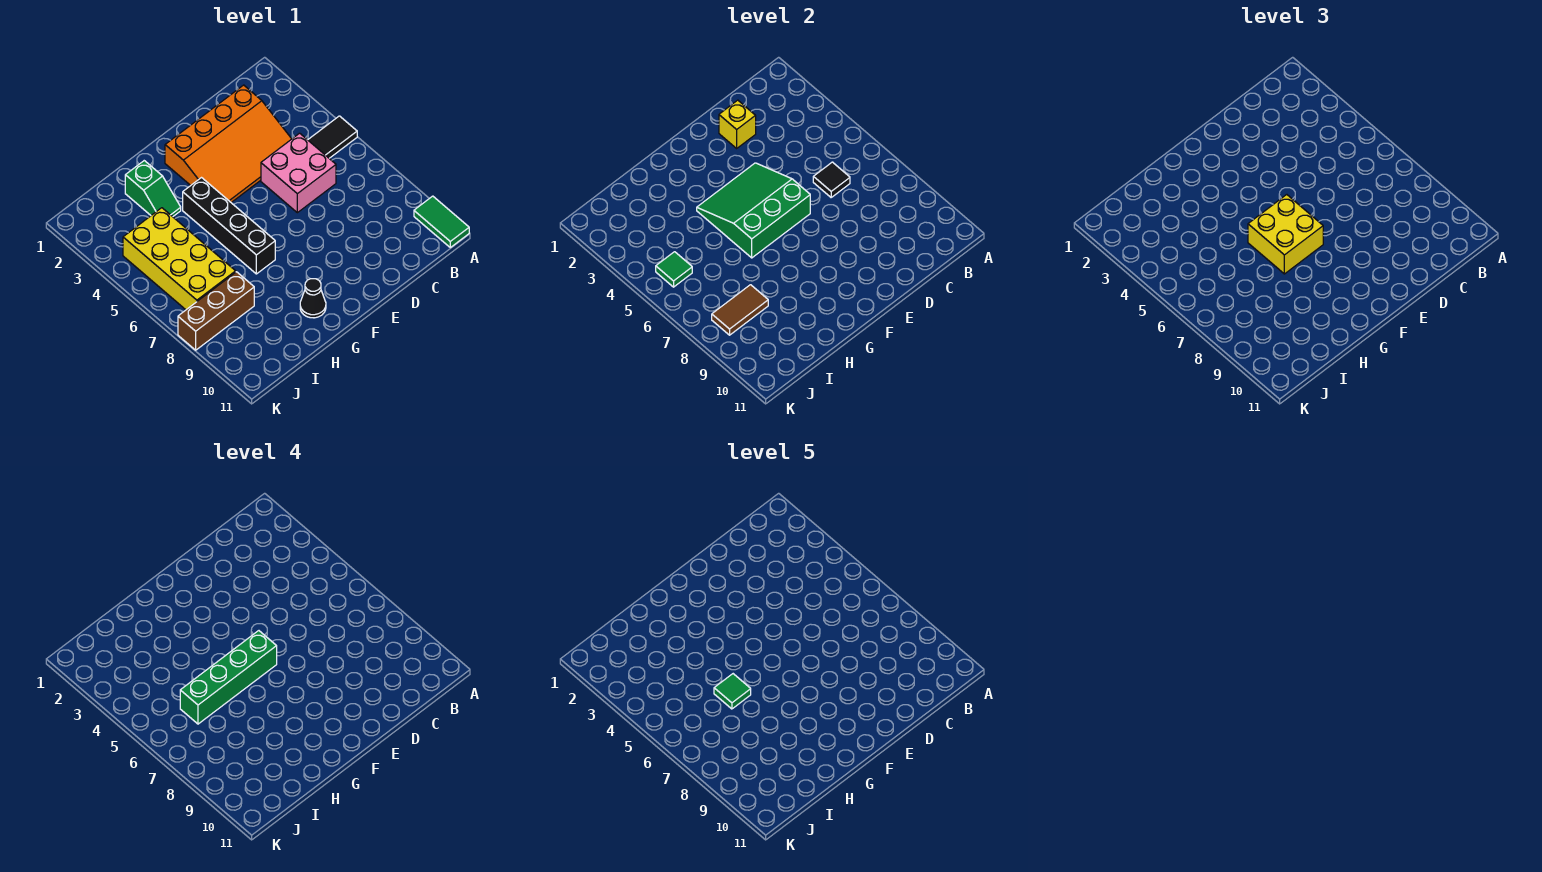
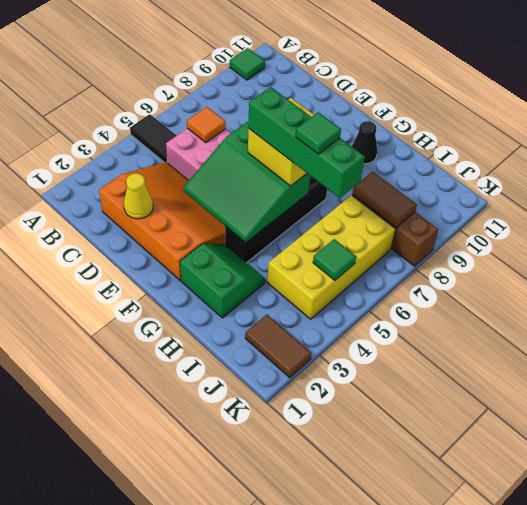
green 1x2 tile [414,196,469,247] -> green 1x1 tile [230,48,265,80]
black 1x1 tile [813,162,850,197] -> orange 1x1 tile [187,107,226,143]
yellow 1x1 brick [719,100,756,148] -> yellow 1x1 cone [124,173,153,219]
green 1x2 slope [125,161,181,217] -> green 2x2 slope [180,244,266,318]
none -> brown 1x2 tile [245,315,312,378]

